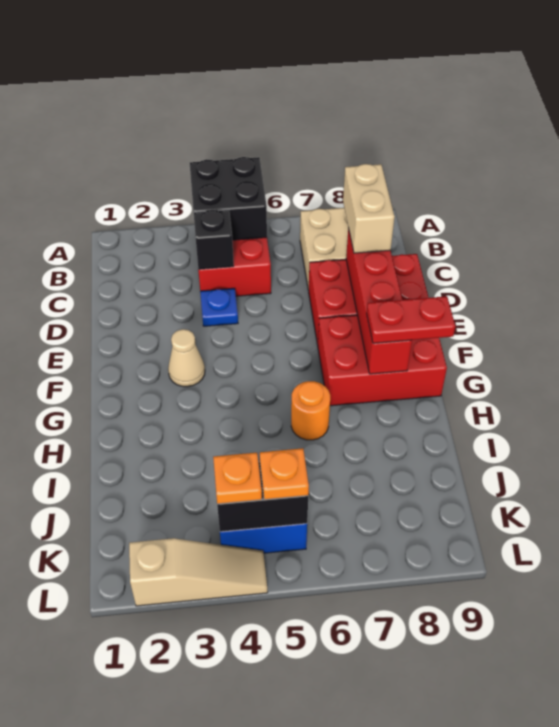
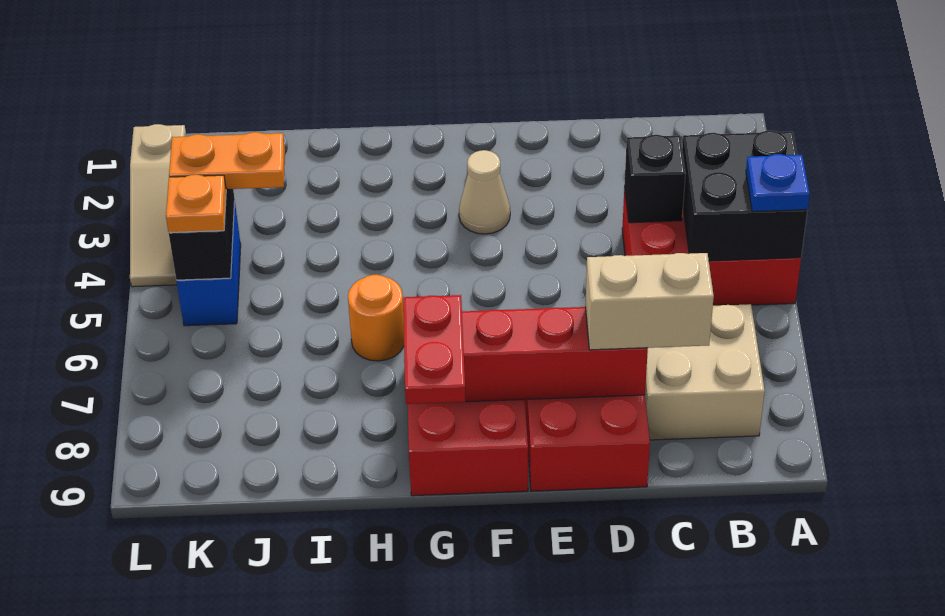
blue 1x1 plate [200,288,238,326] -> blue 1x1 plate moved to [746,154,810,212]
orange 1x1 plate [213,453,262,504] -> orange 1x2 plate [169,132,285,189]

